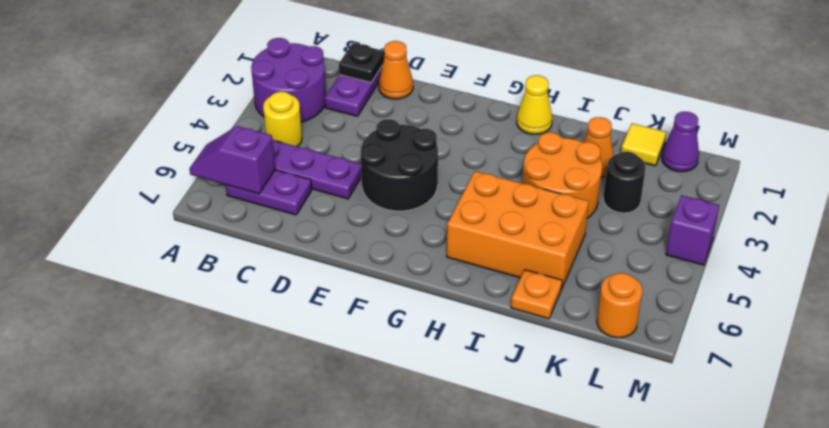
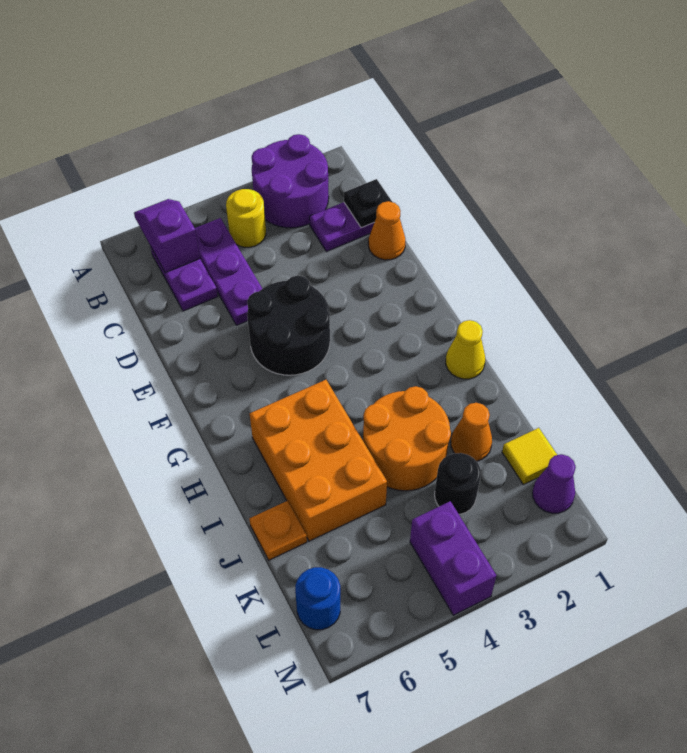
orange 1x1 round brick [597,273,643,338] -> blue 1x1 round brick [295,567,340,630]
purple 1x1 brick [666,195,719,265] -> purple 1x2 brick [410,501,496,615]

